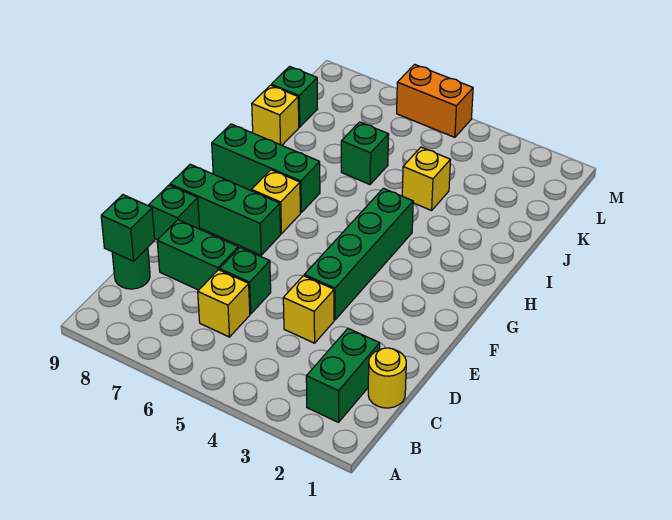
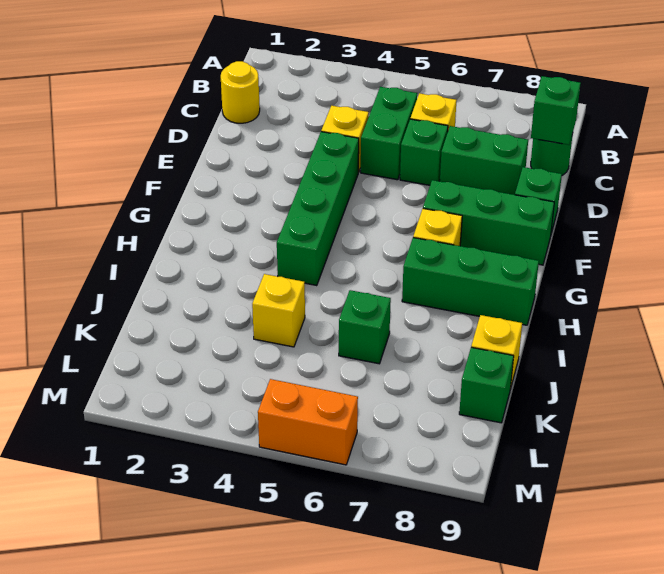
green 1x2 brick [306,329,380,422] -> green 1x2 brick moved to [361,87,417,180]

